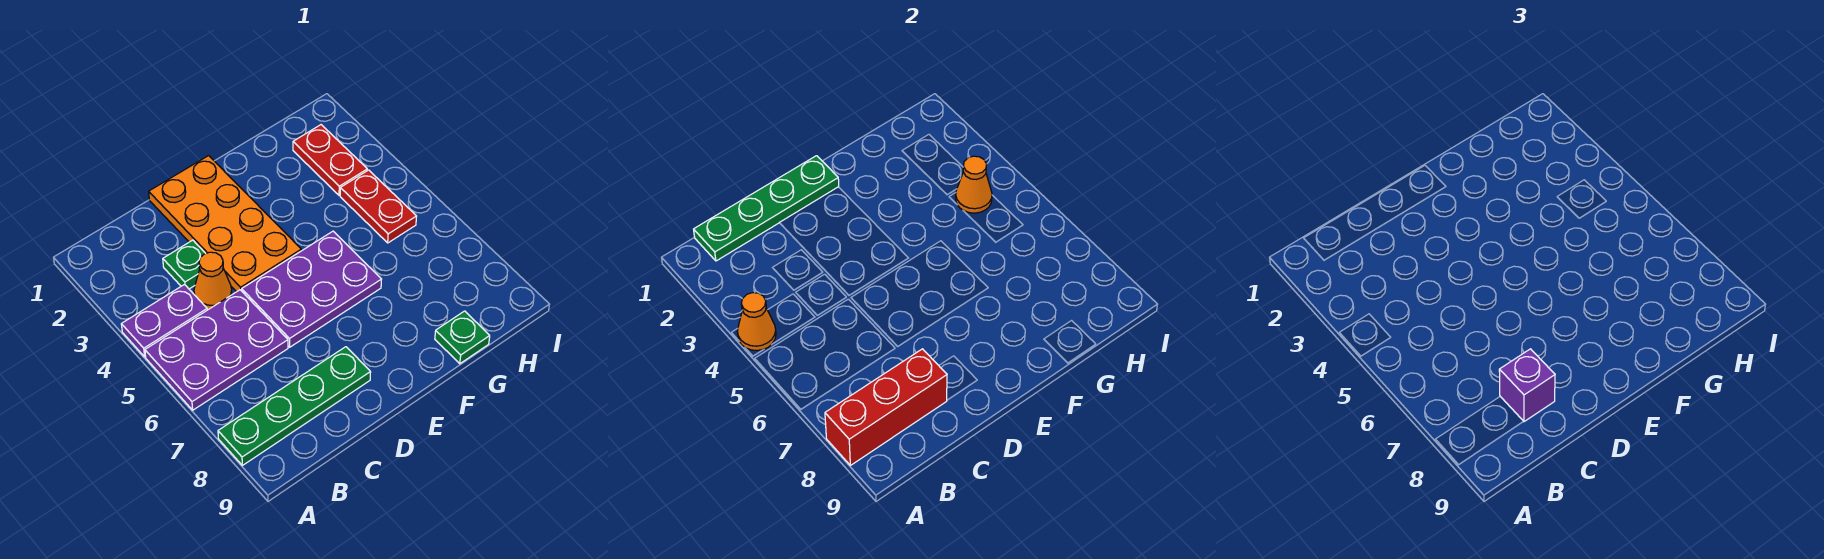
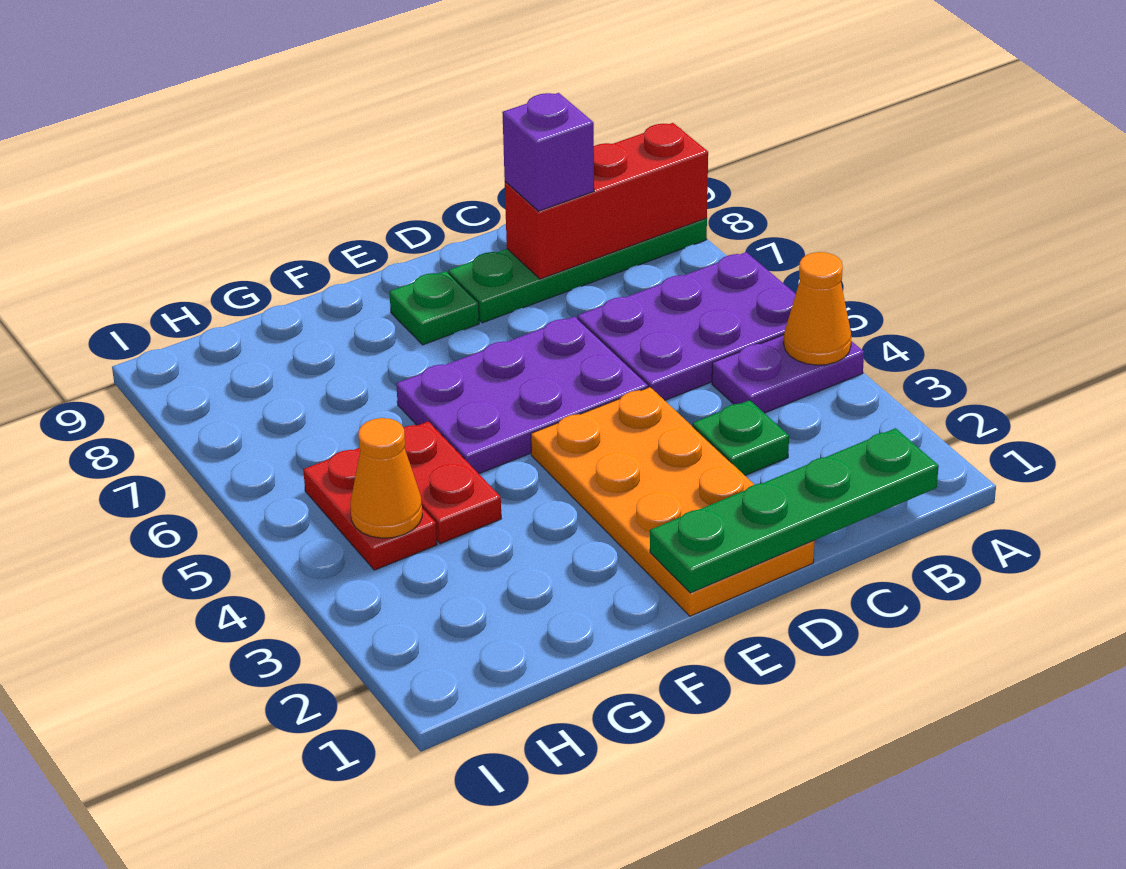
orange 1x1 cone [194,252,232,310] -> none
green 1x1 plate [435,311,490,364] -> green 1x1 plate moved to [390,271,479,345]
red 1x2 plate [293,125,367,195] -> red 1x2 plate moved to [404,421,501,544]

